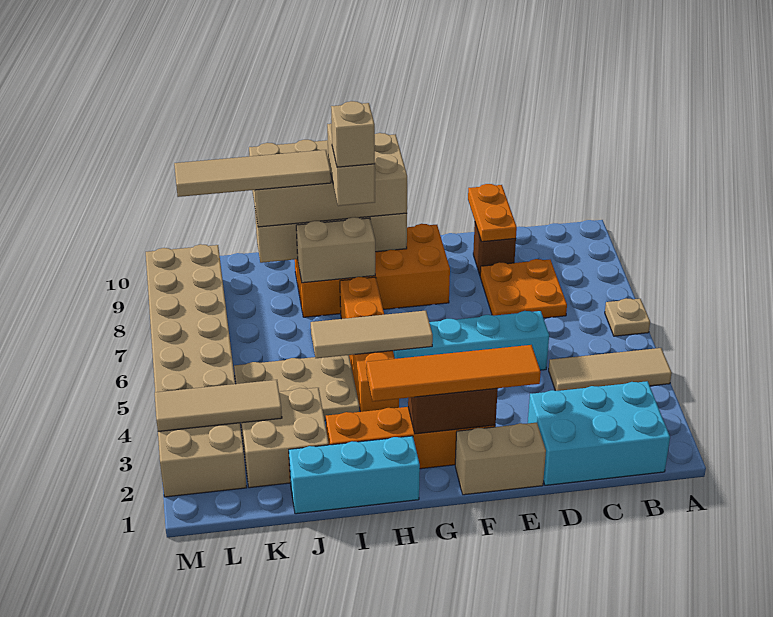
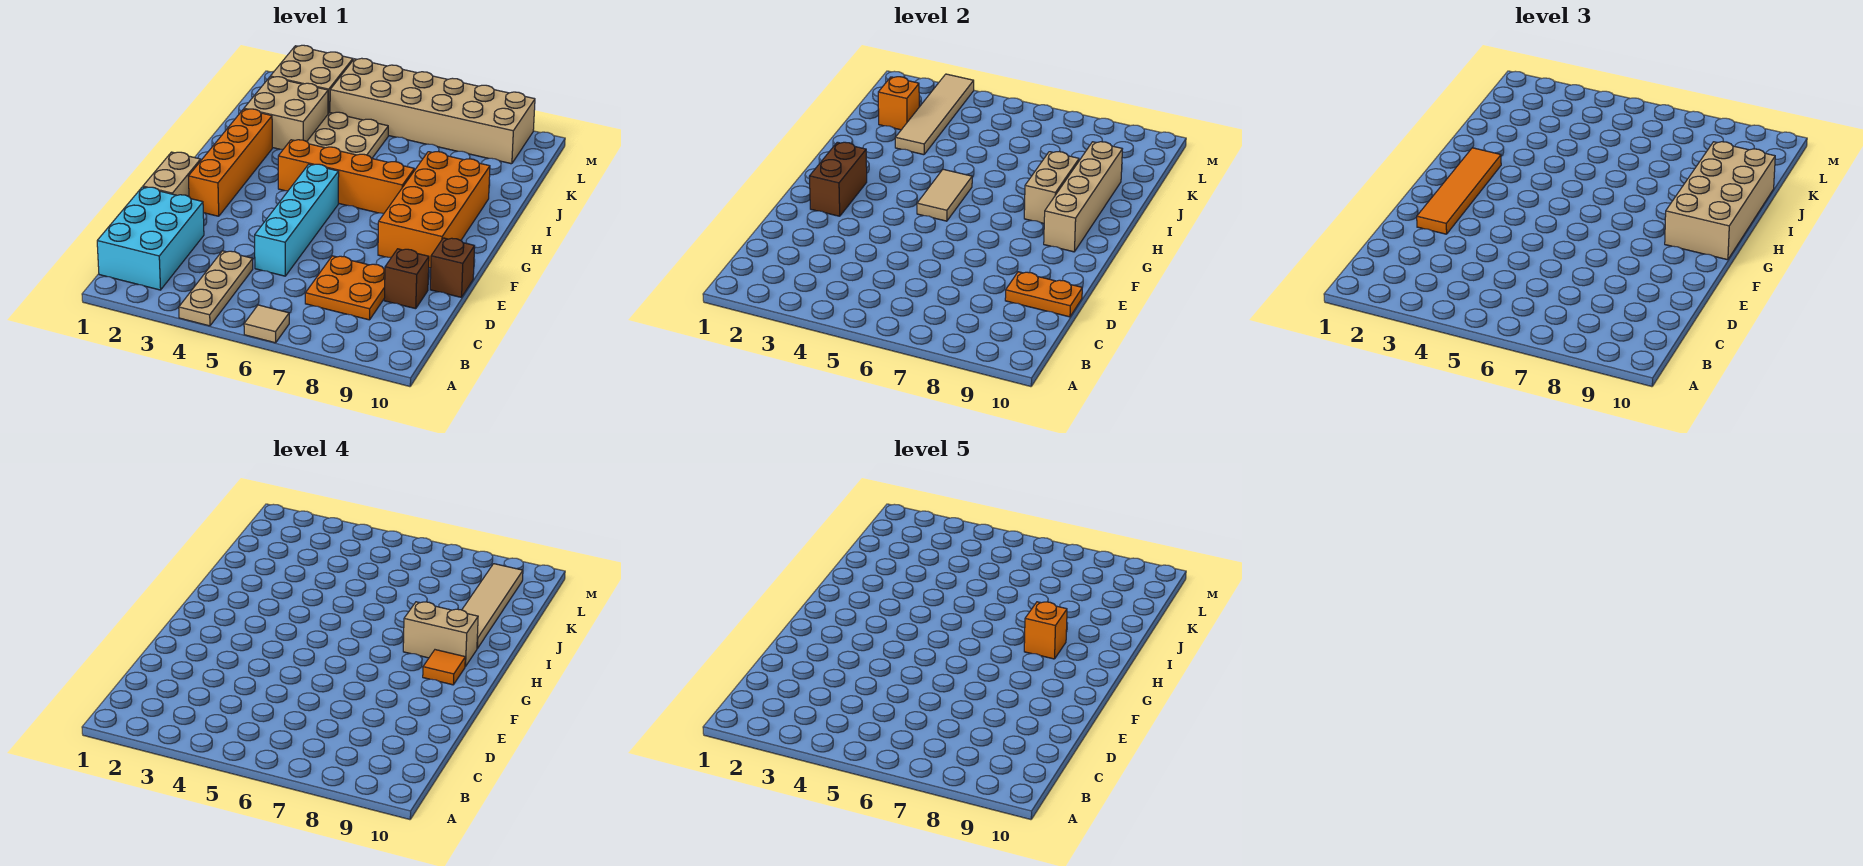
tan 1x3 tile [549,348,672,391] -> tan 1x3 plate [179,251,253,326]
tan 1x1 plate [605,298,650,336] -> tan 1x1 tile [244,305,289,343]
none -> brown 1x1 brick [430,238,475,297]
tan 1x3 tile [311,311,433,358] -> tan 1x2 tile [917,169,972,221]
none -> orange 1x1 tile [423,650,465,685]
cyan 1x3 brick [289,436,420,514] -> none
tan 1x1 brick [331,101,375,167] -> orange 1x1 brick [1024,602,1067,659]
none -> orange 1x1 brick [878,77,919,130]
tan 1x3 tile [155,380,282,431] -> tan 1x4 tile [895,74,974,155]

